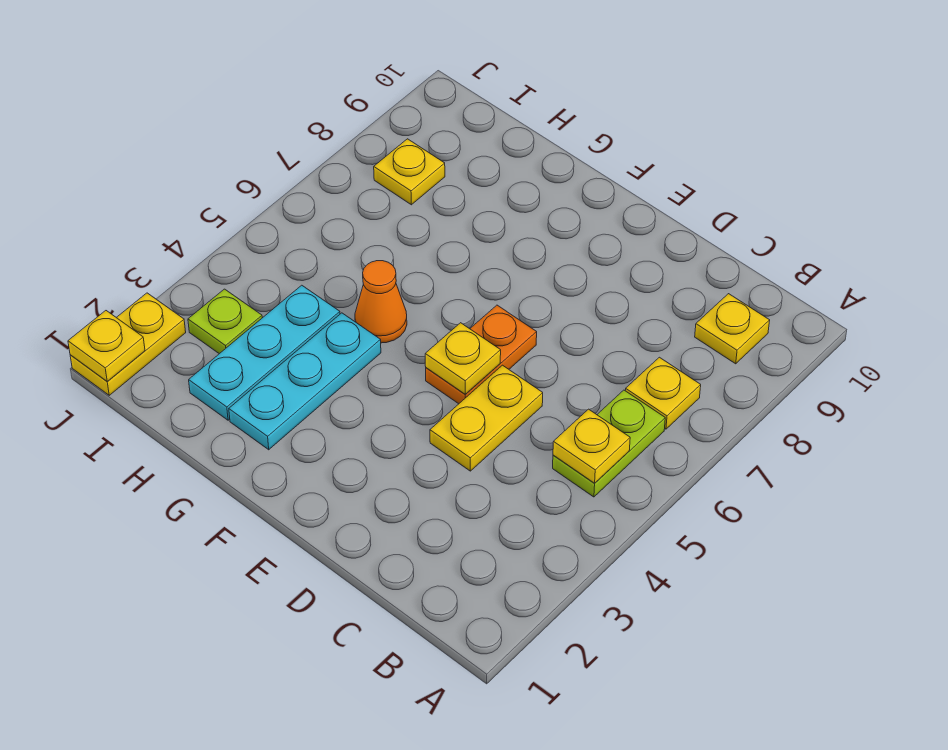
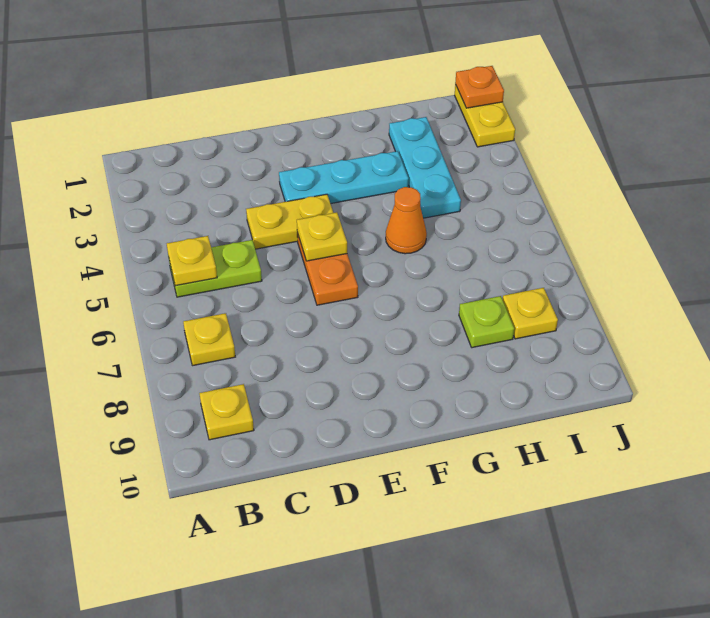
lime 1x2 plate [553,390,665,497] -> lime 1x2 plate turned to [169,240,262,297]
yellow 1x2 plate [430,365,543,471] -> yellow 1x2 plate turned to [246,194,333,249]
cyan 1x3 plate [229,313,381,450] -> cyan 1x3 plate turned to [279,151,409,204]
lime 1x1 plate [188,289,262,354] -> lime 1x1 plate moved to [459,296,514,348]
yellow 1x1 plate [68,311,145,382] -> orange 1x1 plate [455,66,504,108]

